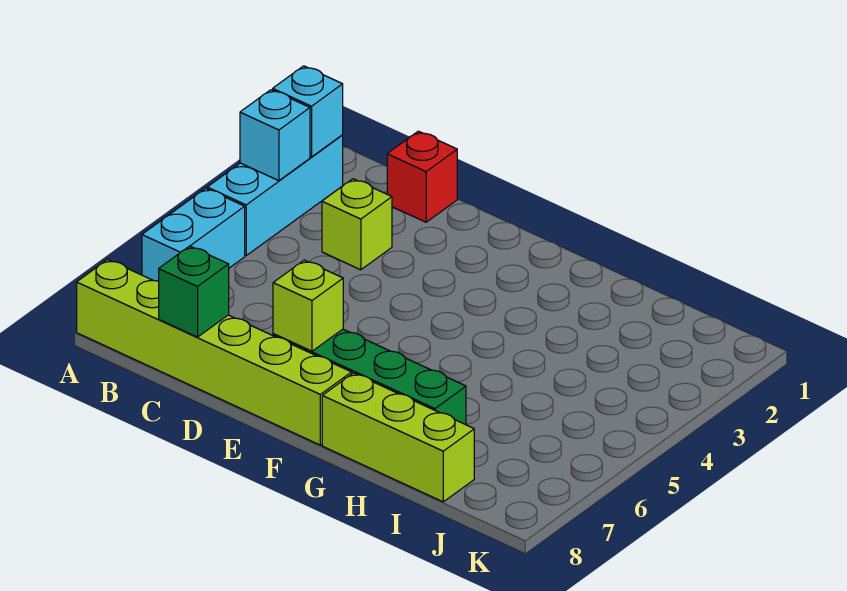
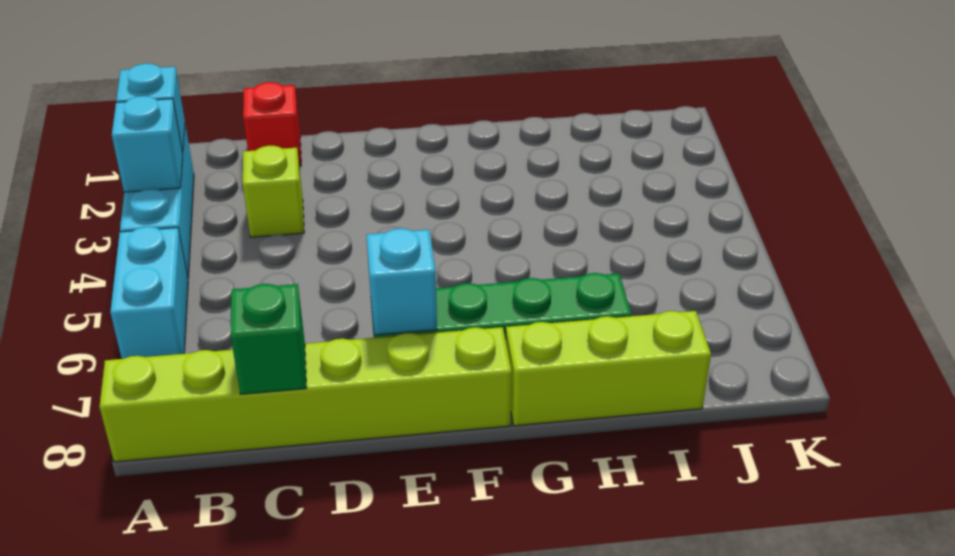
lime 1x1 brick [273,260,343,351] -> cyan 1x1 brick [366,228,437,335]

